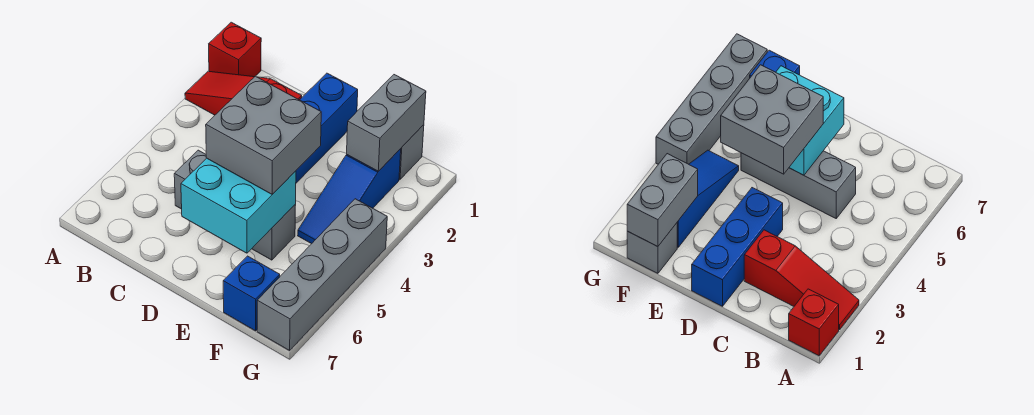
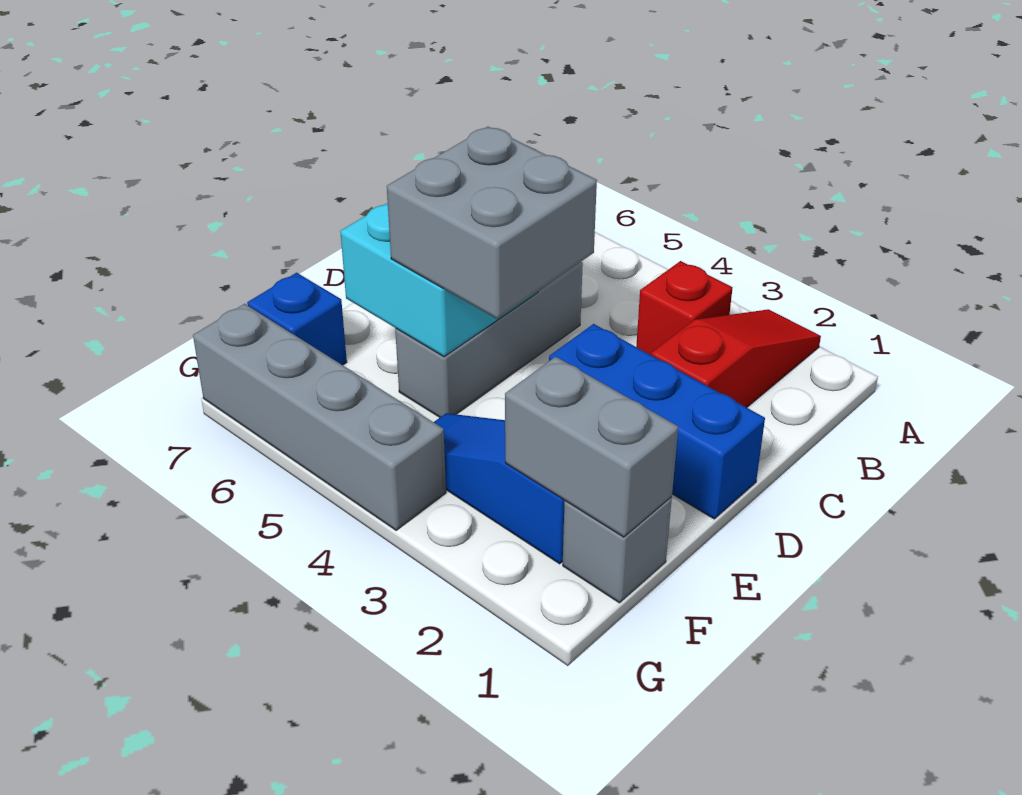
red 1x1 brick [209,22,261,77] -> red 1x1 brick moved to [636,261,732,355]

